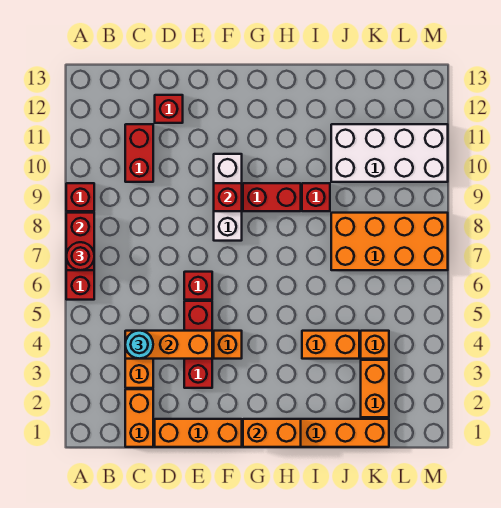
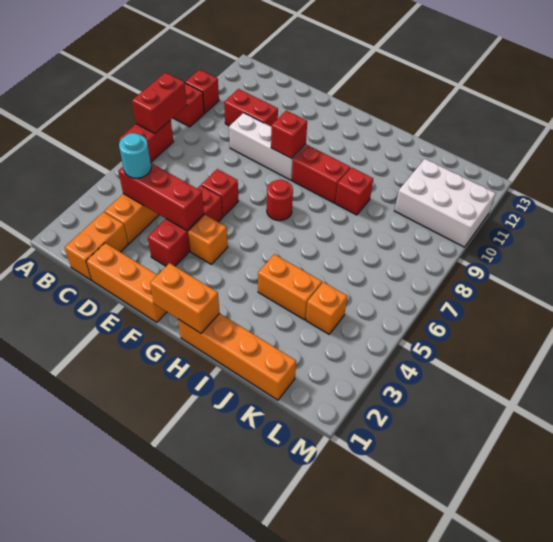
red 1x1 round brick [66,242,94,270] -> red 1x1 round brick moved to [267,180,293,221]
orange 1x3 brick [125,331,212,359] -> red 1x3 brick [118,163,204,230]
red 1x2 brick [125,124,153,182] -> red 1x2 brick turned to [224,89,278,126]
red 1x1 brick [155,95,183,123] -> red 1x1 brick moved to [185,70,219,113]
white 1x3 brick [214,154,242,241] -> white 1x3 brick turned to [229,113,306,180]
orange 2x4 brick [331,213,448,270] -> none
white 2x4 brick [331,124,448,182] -> white 2x3 brick [395,159,496,247]
orange 1x2 brick [361,360,389,417] -> none

